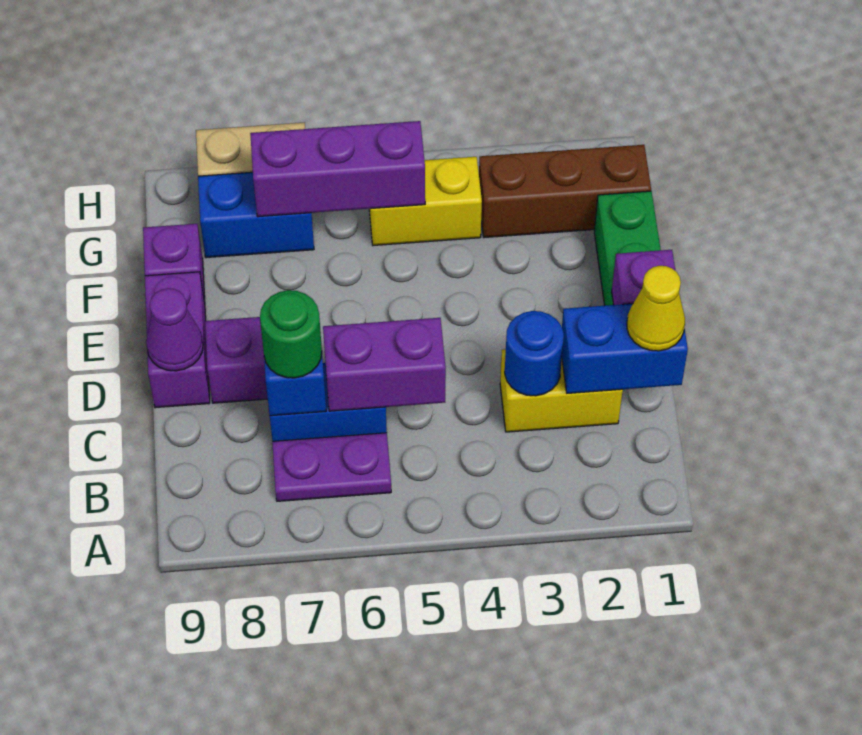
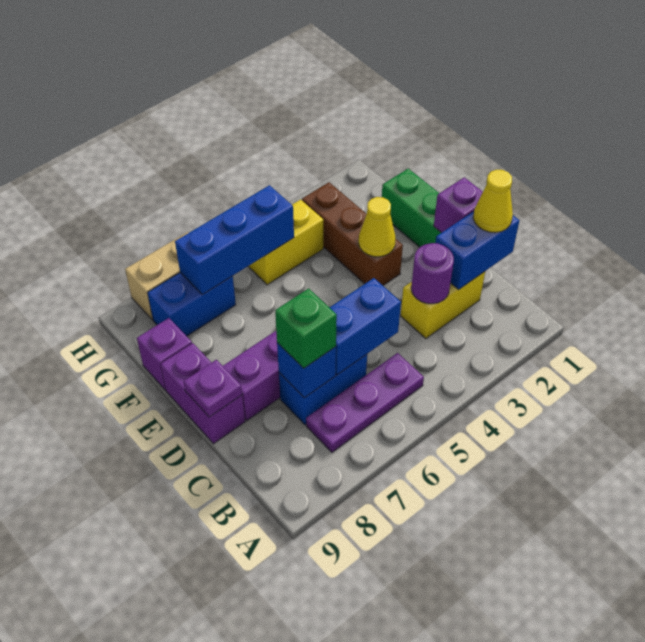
purple 1x2 plate [272,433,391,501] -> purple 1x3 plate [306,353,424,452]
blue 1x1 round brick [505,311,564,396] -> purple 1x1 round brick [411,243,454,304]
purple 1x2 brick [323,318,446,411] -> blue 1x2 brick [329,278,401,375]
green 1x1 round brick [260,290,322,378] -> green 1x1 brick [275,288,337,368]
purple 1x1 cone [146,288,203,371] -> purple 1x1 plate [183,360,242,417]
none -> yellow 1x1 cone [359,197,396,257]
brown 1x3 brick [479,145,651,237] -> brown 1x3 brick turned to [302,182,403,285]
purple 1x3 brick [250,121,425,217] -> blue 1x3 brick [175,185,294,295]

